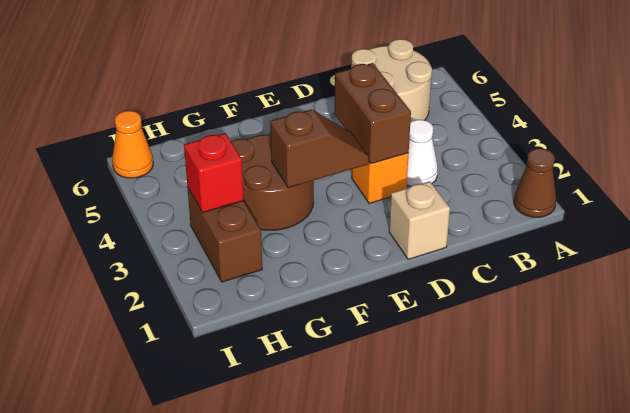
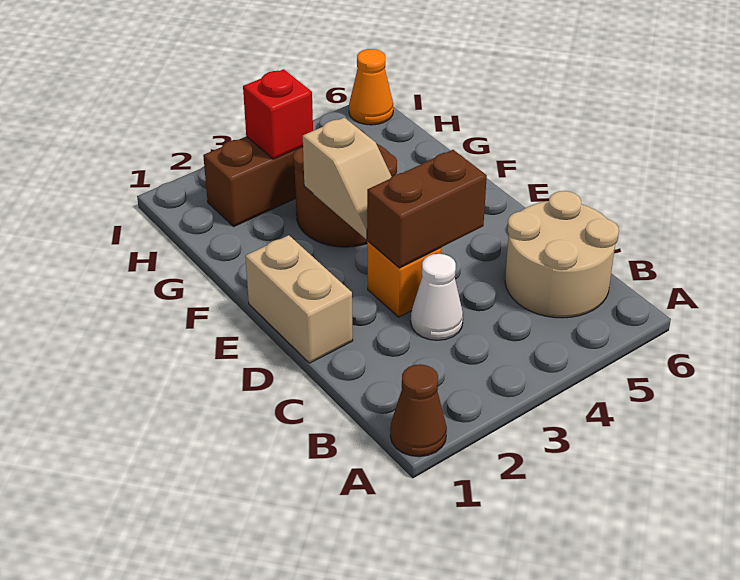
tan 1x1 brick [389,181,450,259] -> tan 1x2 brick [245,235,353,363]
brown 1x2 slope [270,110,369,188] -> tan 1x2 slope [303,118,392,239]

